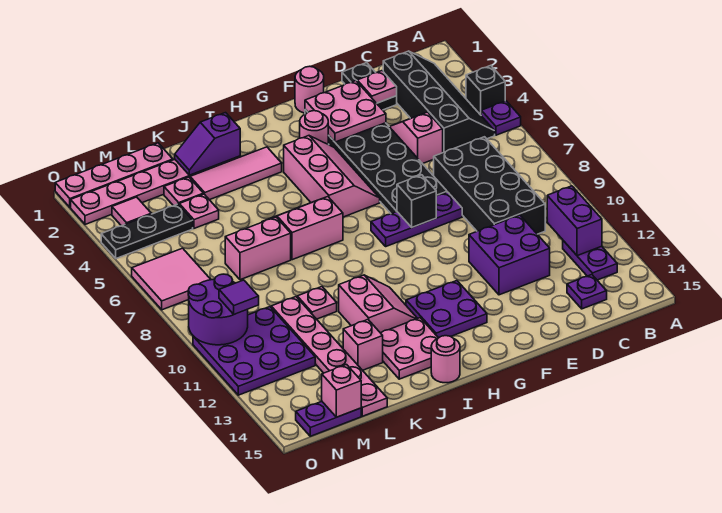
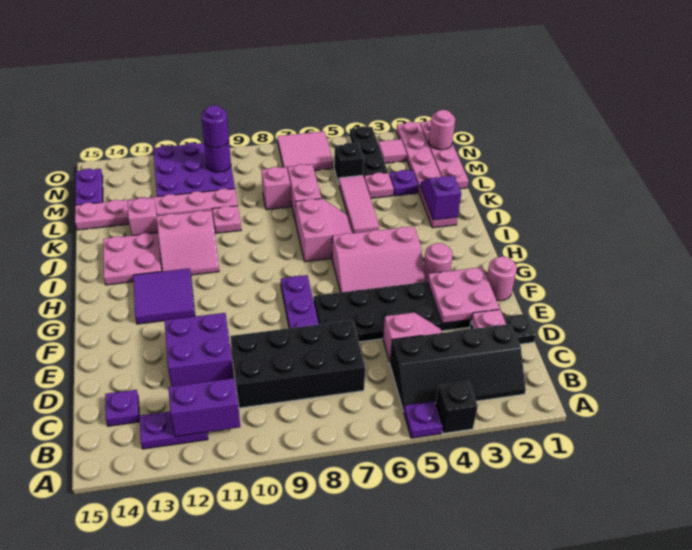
black 1x1 brick [397,175,436,227] -> black 1x1 brick moved to [334,143,364,183]
purple 2x2 plate [406,281,487,338] -> purple 2x2 tile [133,268,195,324]
pink 1x3 tile [190,147,282,200] -> pink 1x3 tile moved to [339,175,379,233]
pink 1x1 round brick [431,336,460,383] -> pink 1x1 round brick moved to [429,110,455,150]
pink 1x1 plate [164,177,203,206] -> purple 1x1 plate [389,170,419,196]
pink 1x1 brick [322,365,361,417] -> pink 1x1 brick moved to [262,167,291,210]
purple 2x2 round brick [188,274,248,345] -> purple 1x1 round brick [204,142,231,172]
purple 1x1 tile [219,280,259,314] -> purple 1x1 round brick [201,105,229,148]

